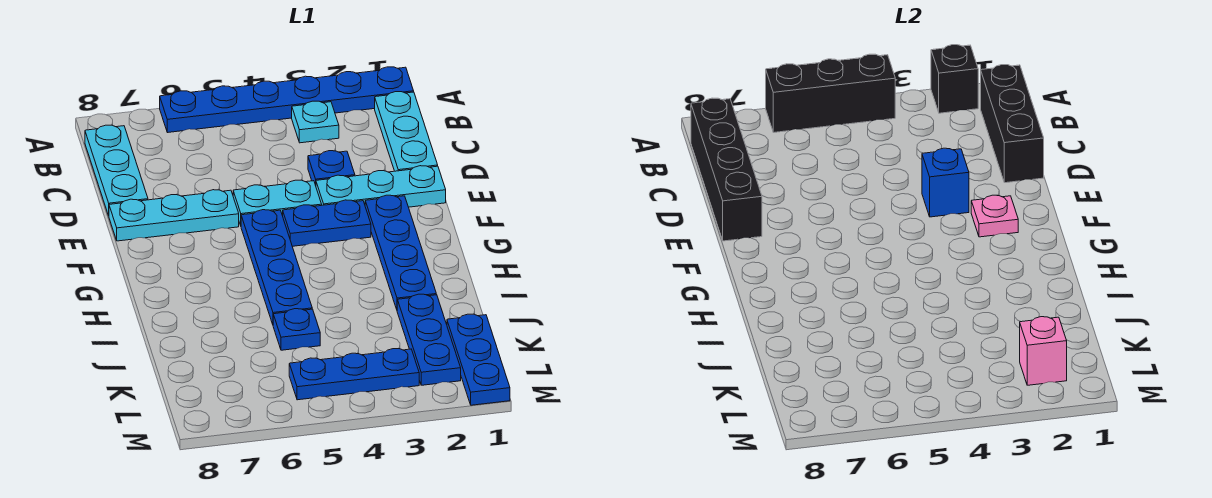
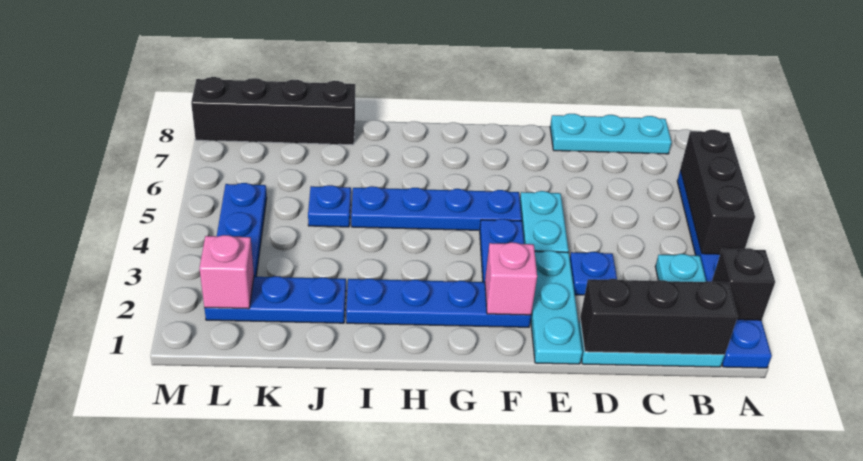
black 1x4 brick [691,98,762,241] -> black 1x4 brick moved to [191,77,355,145]
blue 1x1 brick [922,148,969,217] -> none
cyan 1x3 plate [109,190,239,241] -> none
pink 1x1 plate [971,195,1018,237] -> pink 1x1 brick [485,242,537,315]
blue 1x3 plate [447,314,510,405] -> none

